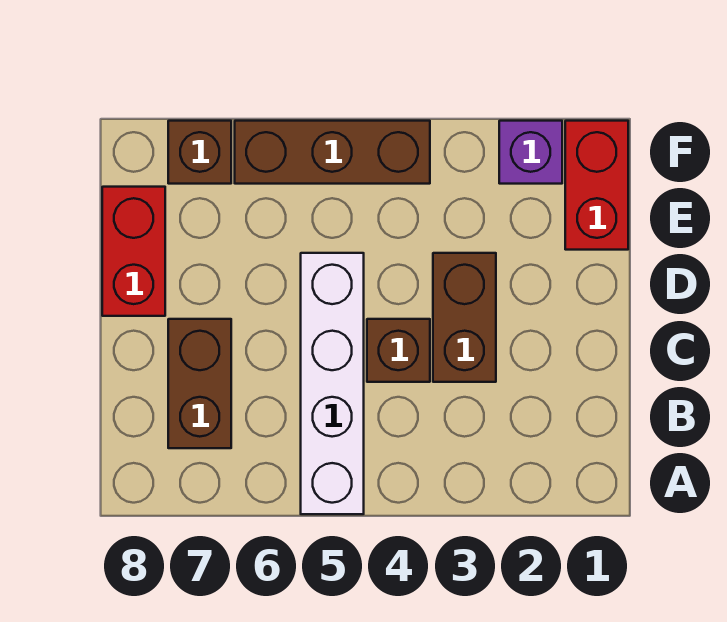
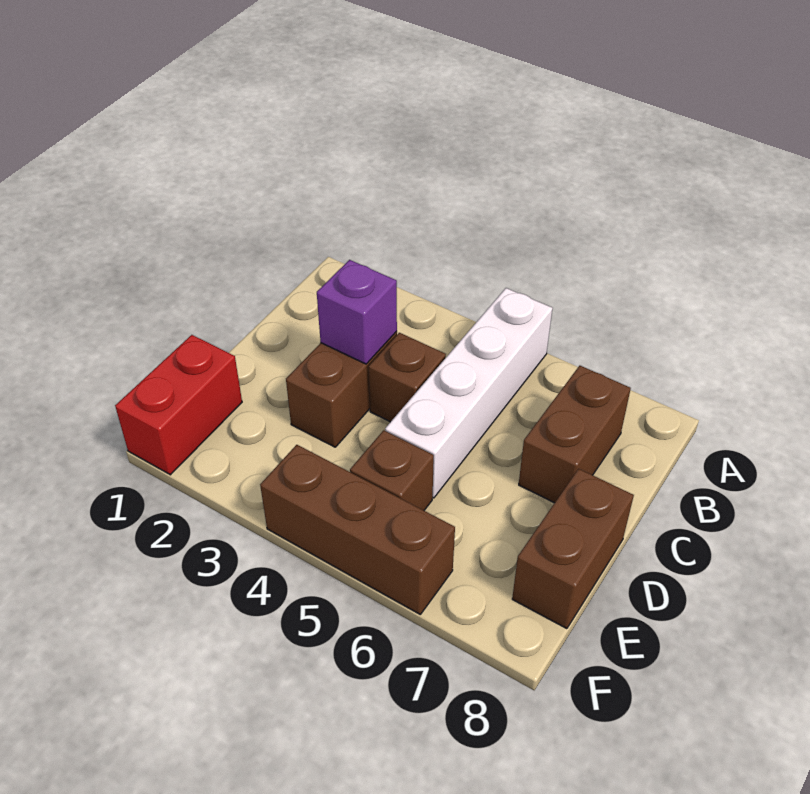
red 1x2 brick [102,187,165,316] -> brown 1x2 brick [512,469,634,629]
purple 1x1 brick [499,121,562,184] -> purple 1x1 brick moved to [317,260,397,364]
brown 1x1 brick [168,121,231,184] -> brown 1x1 brick moved to [350,430,434,510]

